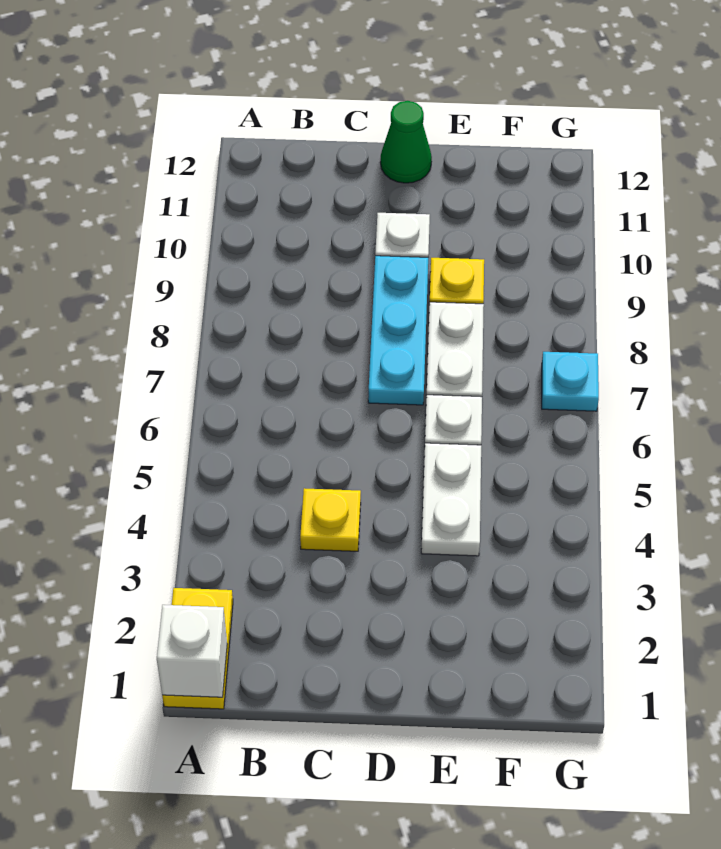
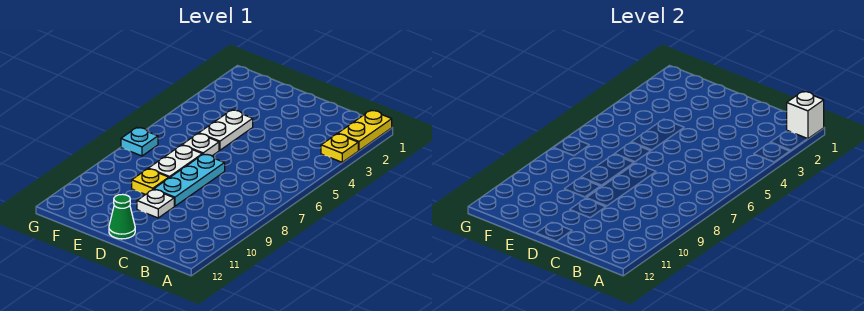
yellow 1x1 plate [300,488,361,551] -> yellow 1x1 plate moved to [321,134,358,162]

